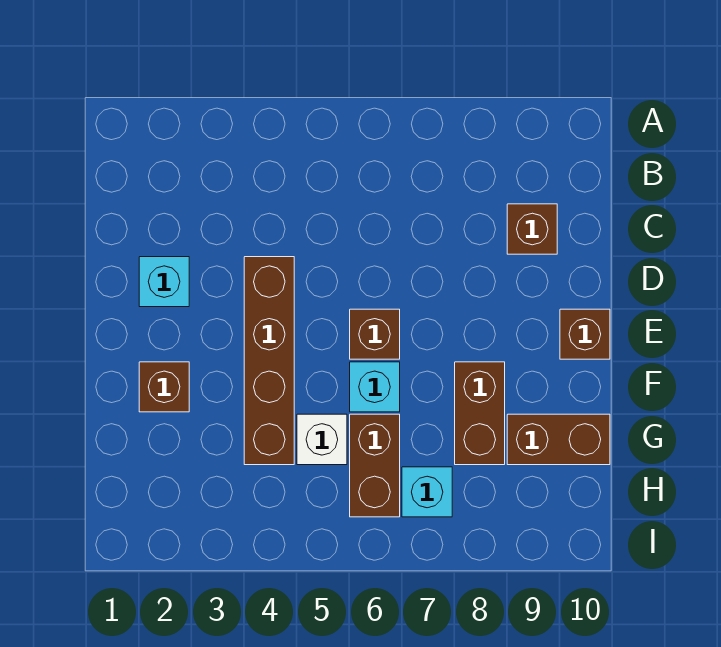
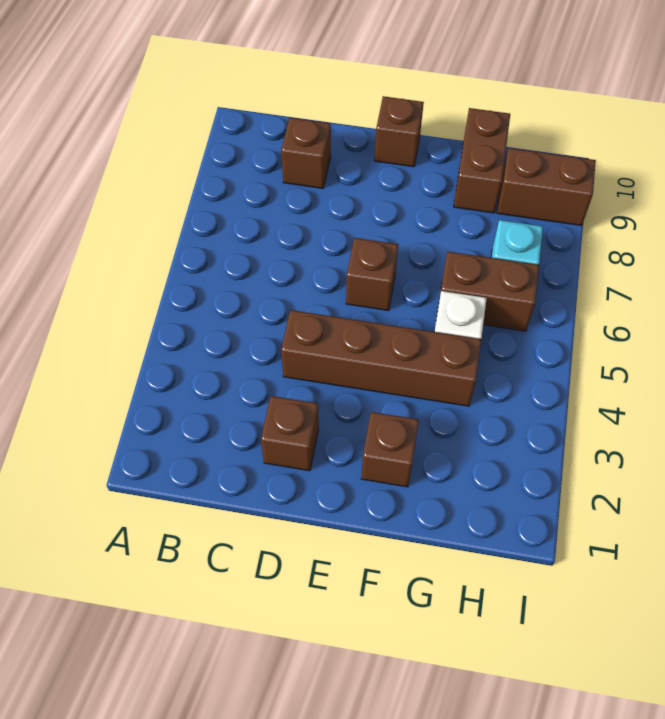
cyan 1x1 brick [139,257,189,307] -> brown 1x1 brick [261,396,319,471]
cyan 1x1 brick [350,362,400,412] -> none
brown 1x2 brick [455,362,505,465] -> brown 1x2 brick moved to [497,148,596,226]

